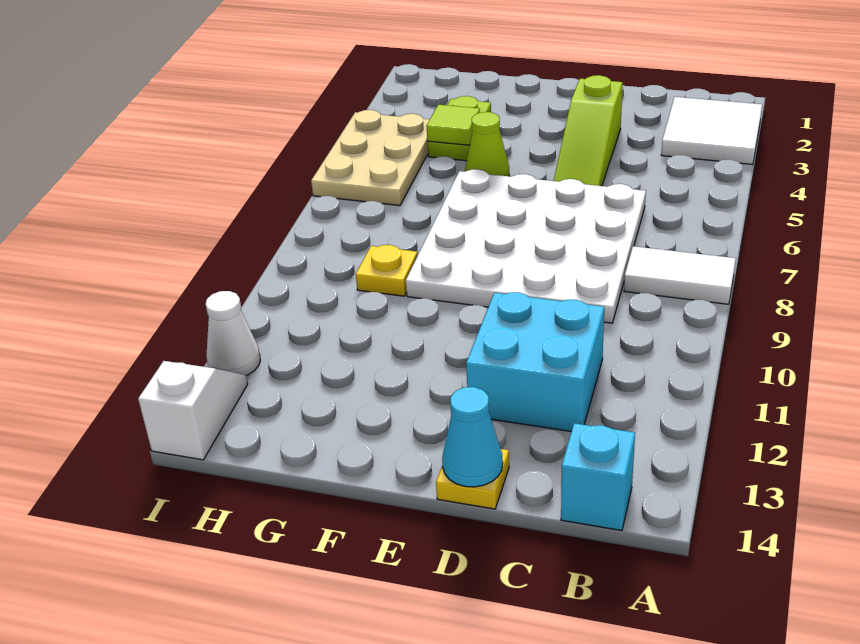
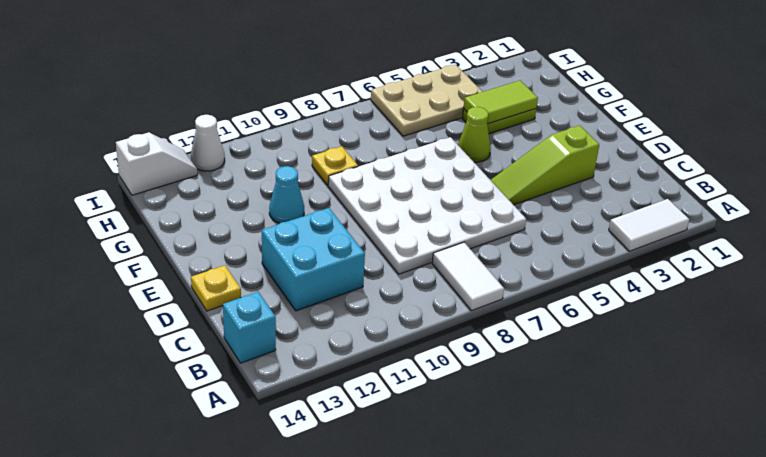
white 2x2 tile [661,97,762,164] -> white 1x2 tile [609,199,689,251]
cyan 1x1 cone [442,387,503,487] -> cyan 1x1 cone moved to [269,166,304,223]
lime 1x1 tile [426,105,480,145] -> lime 1x2 tile [464,81,538,124]

